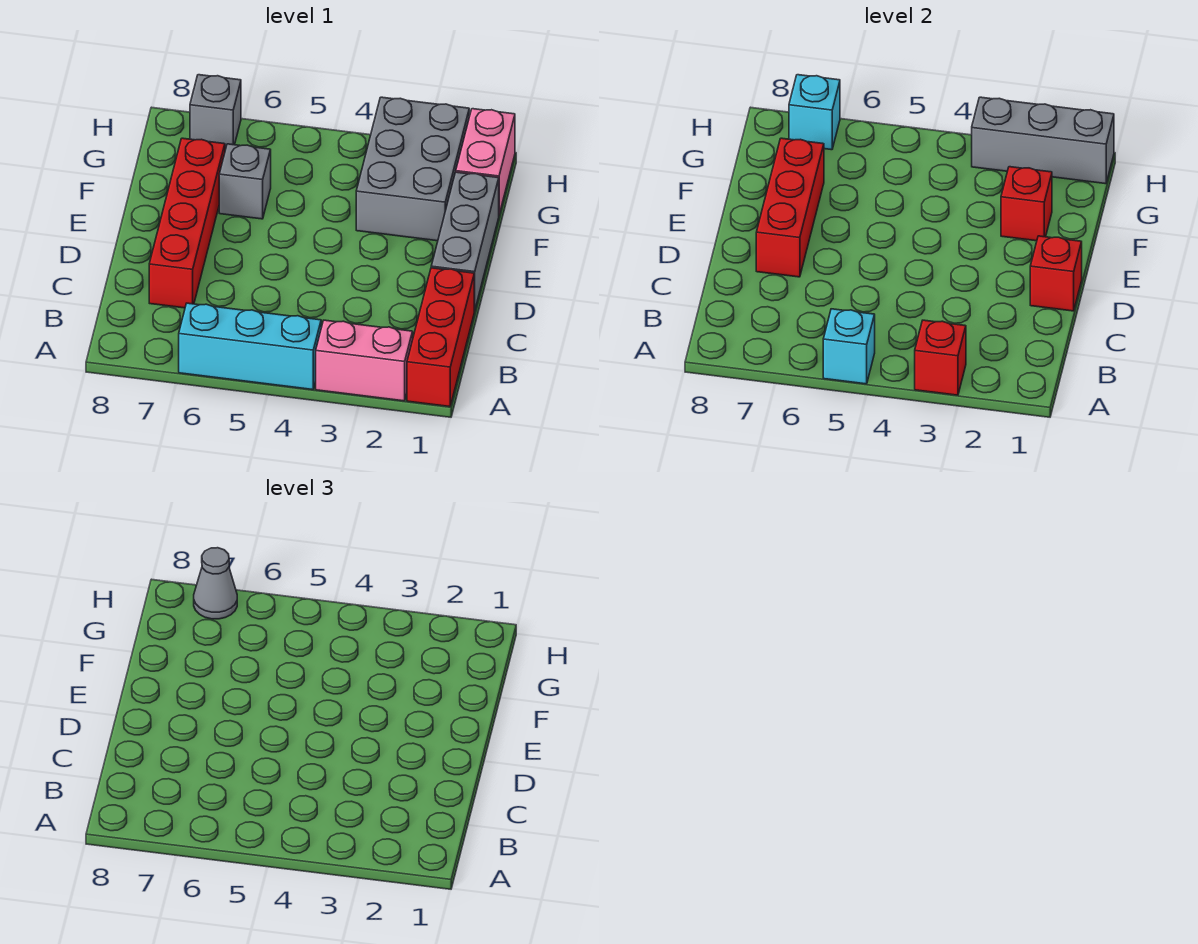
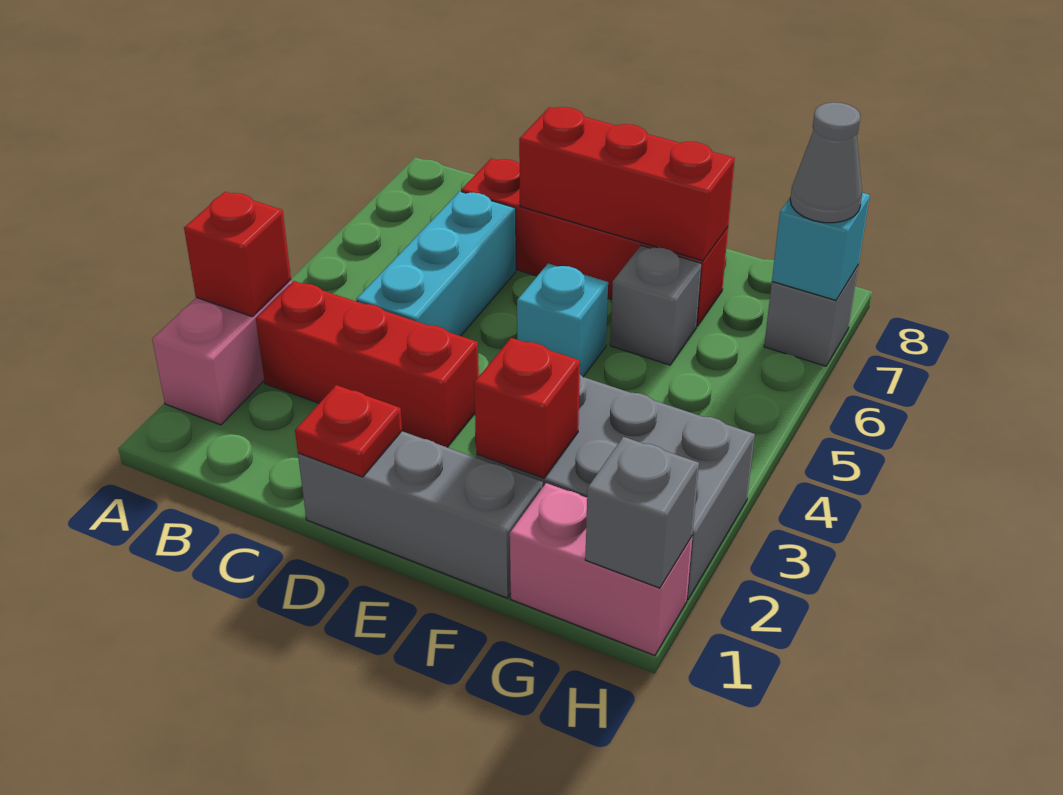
red 1x3 brick [407,268,474,407] -> red 1x3 brick moved to [256,281,479,447]
cyan 1x3 brick [179,303,321,390] -> cyan 1x3 brick moved to [356,191,516,336]
cyan 1x1 brick [823,309,875,384] -> cyan 1x1 brick moved to [517,264,608,377]
red 1x1 brick [1030,236,1082,311] -> red 1x1 plate [295,385,402,477]
grey 1x3 brick [972,97,1114,184] -> grey 1x1 brick [585,437,699,588]

